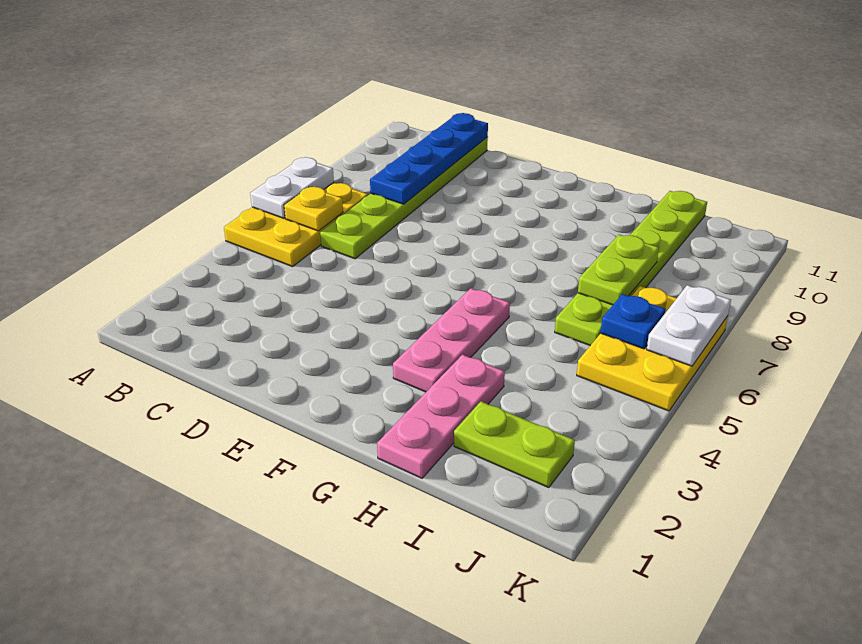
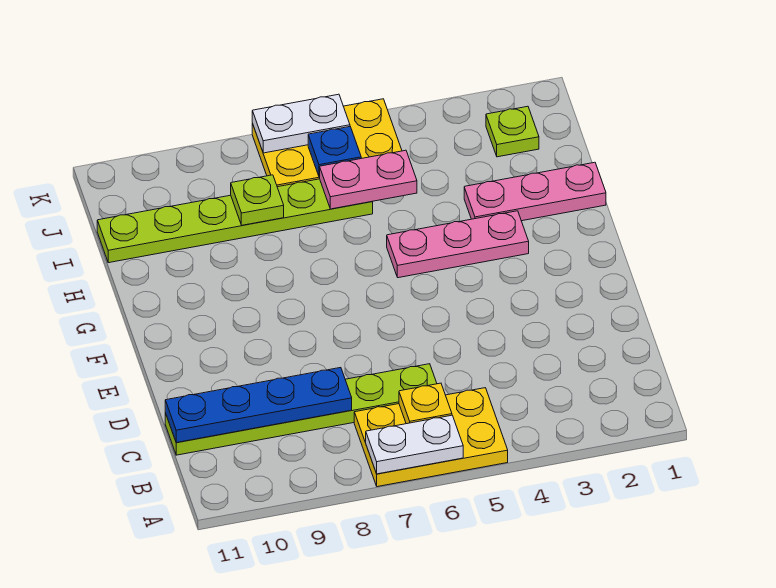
lime 1x2 plate [454,402,575,488] -> lime 1x1 plate [486,106,539,157]
none -> pink 1x2 plate [320,150,417,209]
lime 1x2 plate [578,235,659,305] -> lime 1x1 plate [231,175,284,225]

